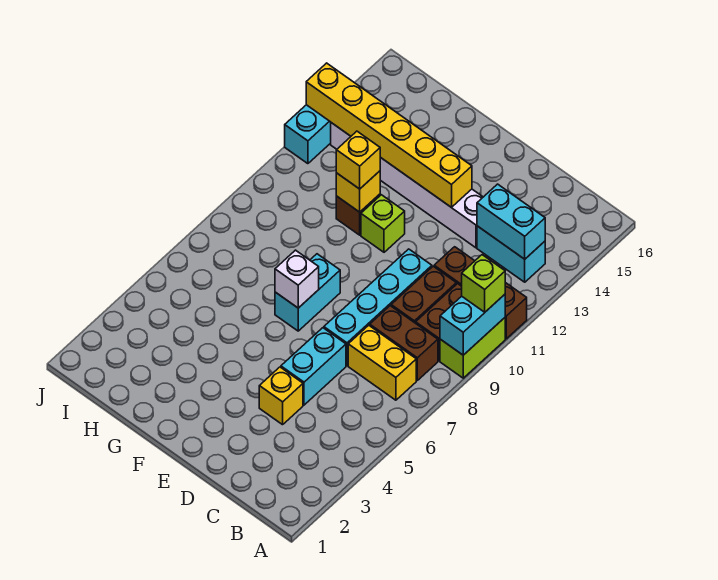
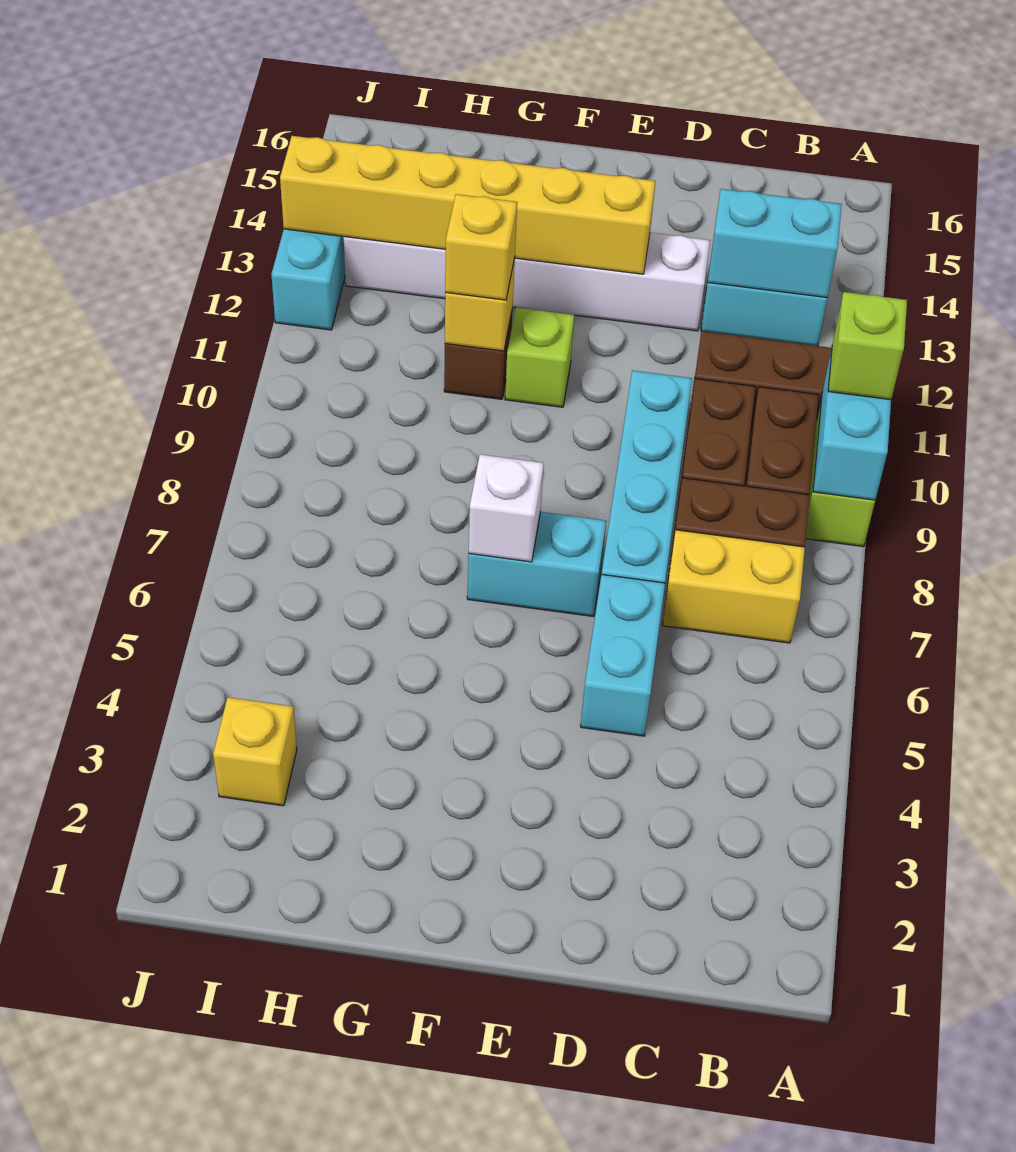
yellow 1x1 brick [259,367,303,425] -> yellow 1x1 brick moved to [213,697,297,806]
cyan 1x2 brick [275,254,340,331] -> cyan 1x2 brick turned to [467,512,606,617]

